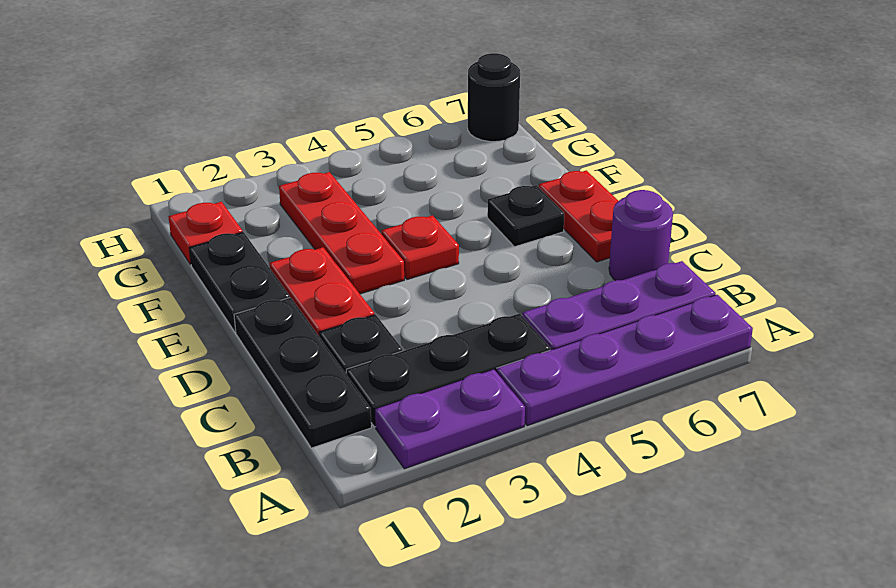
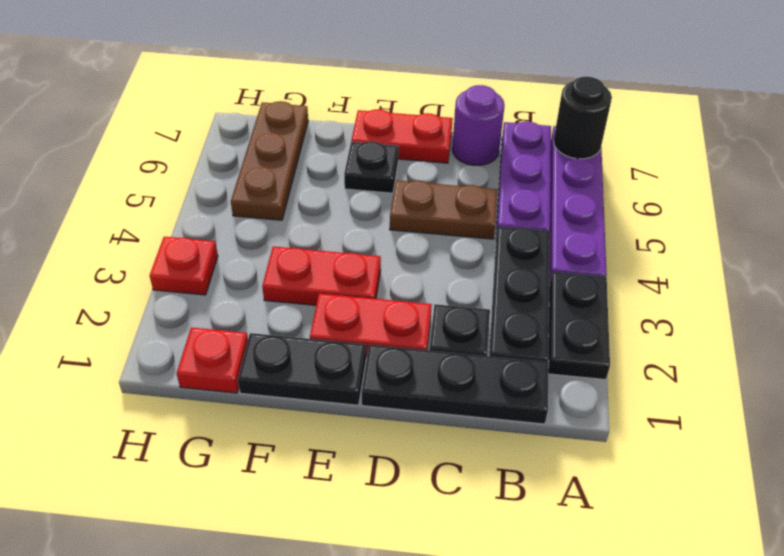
purple 1x2 plate [375,369,525,469] -> black 1x2 plate [548,272,610,380]
none -> brown 1x2 plate [390,181,498,239]
red 1x3 plate [279,172,404,294] -> red 1x2 plate [262,246,381,305]
red 1x1 plate [381,215,459,279] -> red 1x1 plate moved to [150,237,218,295]
none -> brown 1x3 plate [231,101,308,220]
black 1x1 round brick [468,53,520,142] -> black 1x1 round brick moved to [553,77,612,159]

